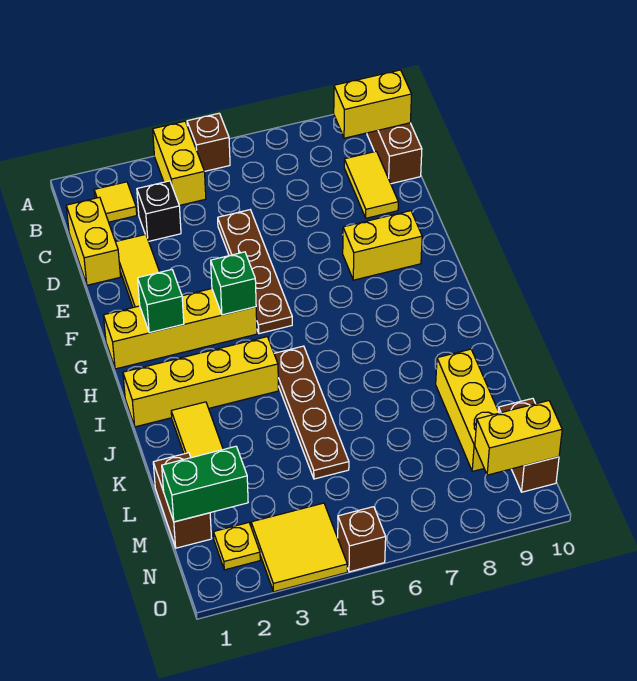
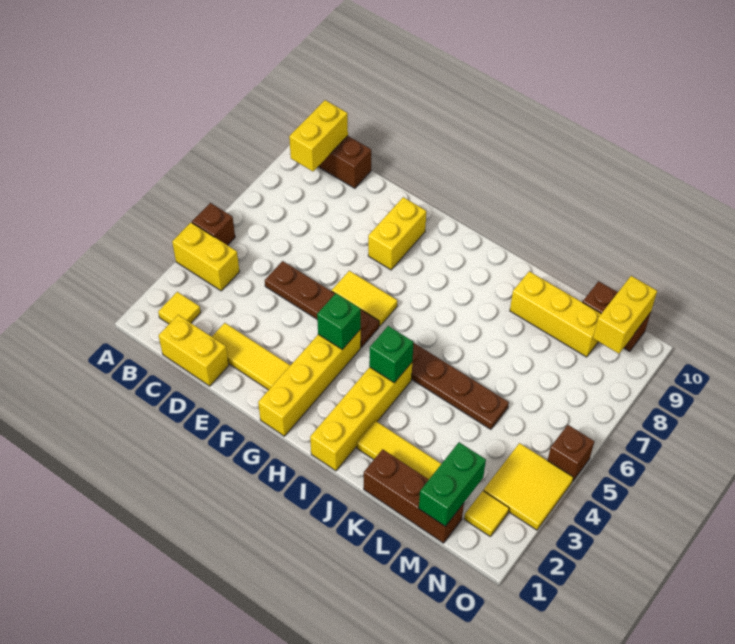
black 1x1 brick [137,181,181,241] -> none
yellow 1x2 tile [344,151,398,218] -> yellow 1x2 tile moved to [332,271,397,326]
green 1x1 brick [138,270,184,333] -> green 1x1 brick moved to [369,326,413,383]
brown 1x2 brick [153,453,212,548] -> brown 1x3 brick [364,449,464,543]
yellow 1x1 plate [214,523,260,570] -> yellow 1x1 tile [464,491,509,536]

